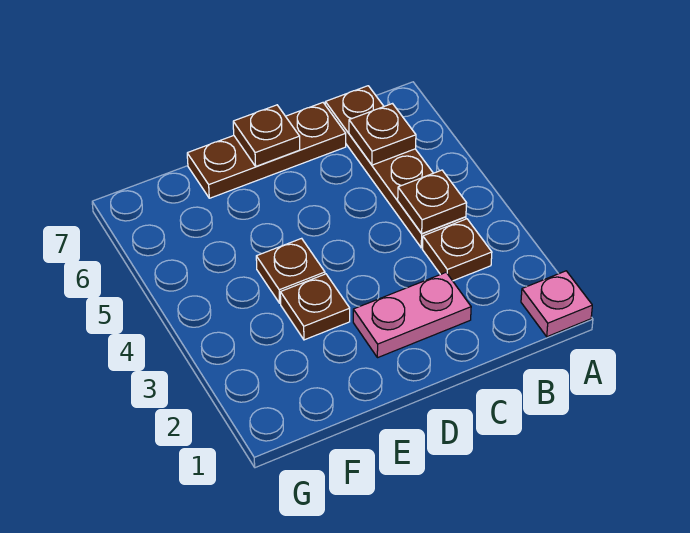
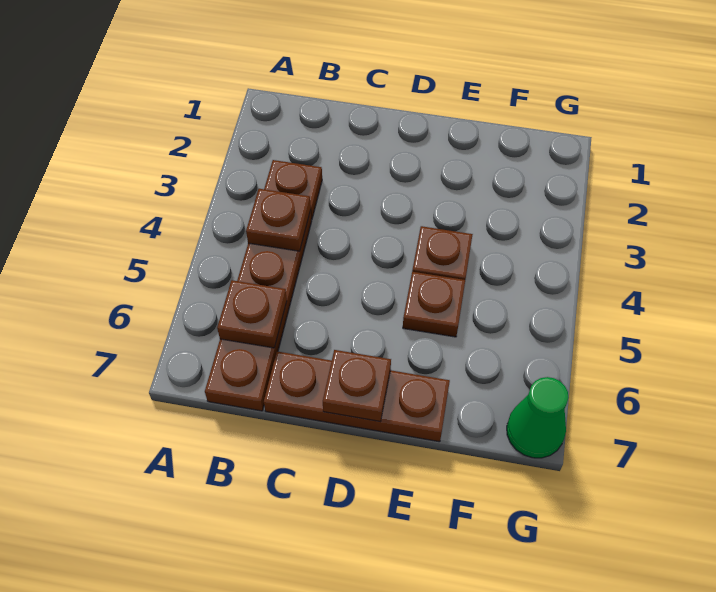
pink 1x1 plate [521,271,592,337] -> none
pink 1x2 plate [353,273,471,358] -> none
brown 1x1 plate [280,274,350,340] -> brown 1x1 plate moved to [403,272,465,337]
none -> green 1x1 cone [507,377,568,458]

